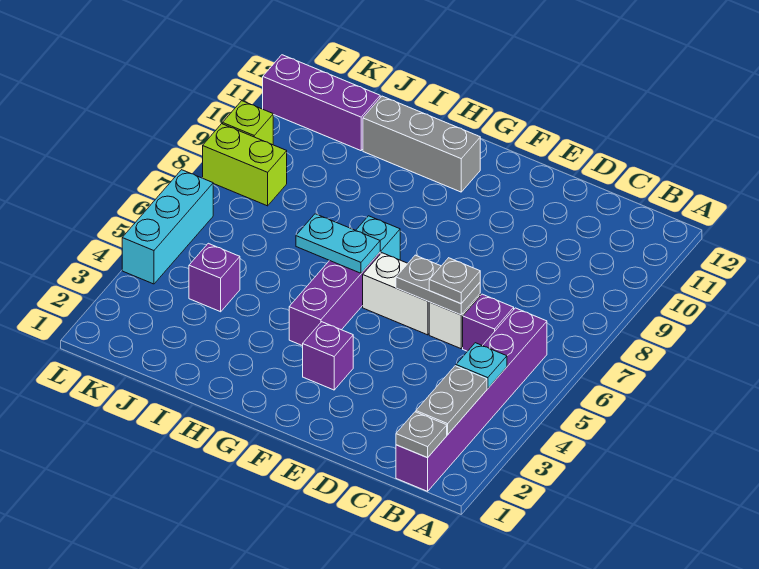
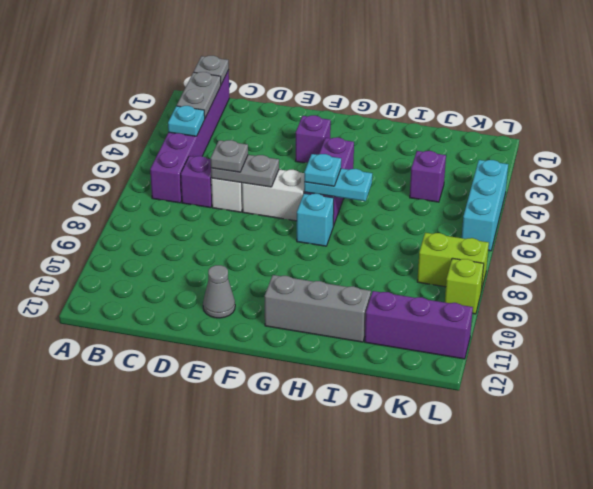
none -> grey 1x1 cone [203,265,235,318]
none -> cyan 1x1 plate [304,154,341,186]

